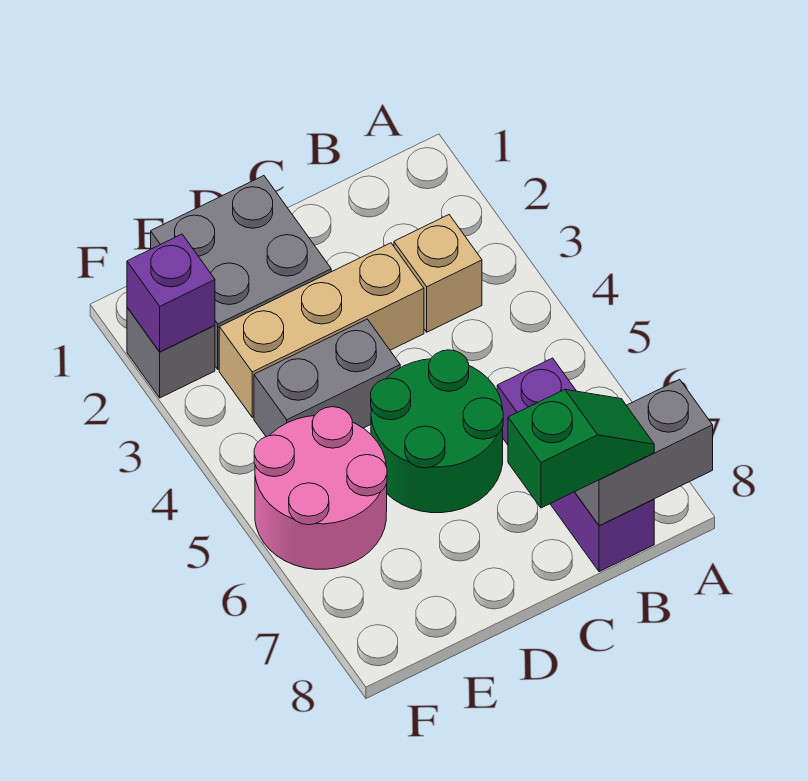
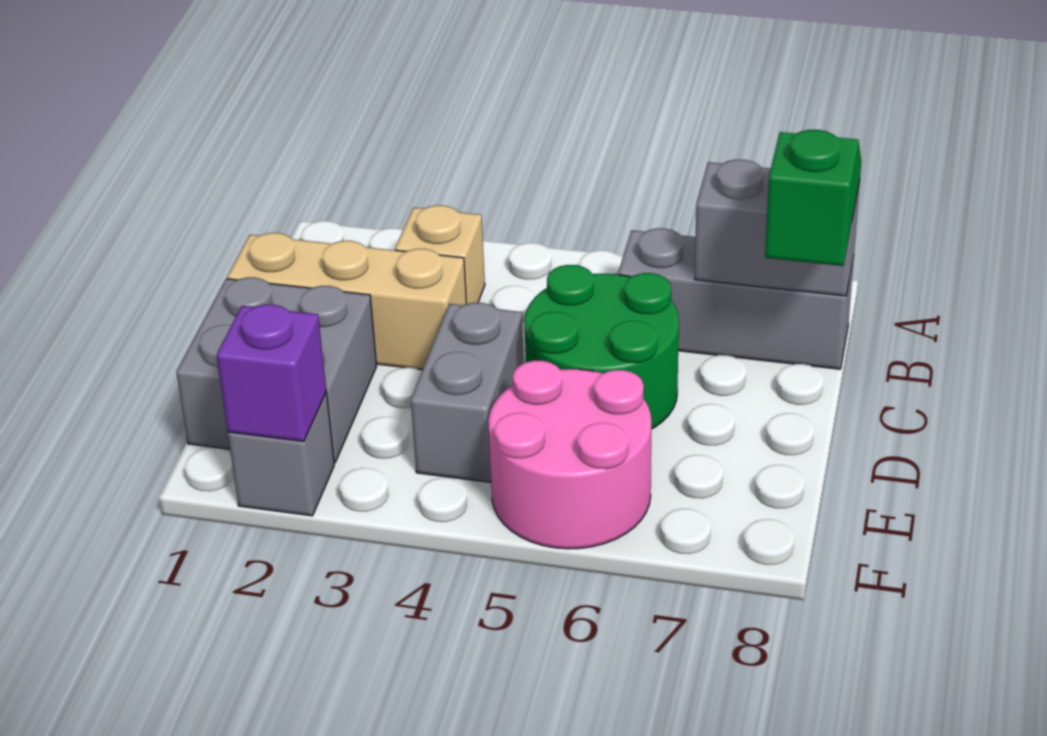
grey 1x2 brick [575,379,713,526] -> grey 1x2 brick turned to [695,160,860,296]
purple 1x3 brick [497,358,654,572] -> grey 1x3 brick [618,228,854,369]
tan 1x3 brick [219,243,424,417] -> tan 1x3 brick turned to [227,233,467,370]

